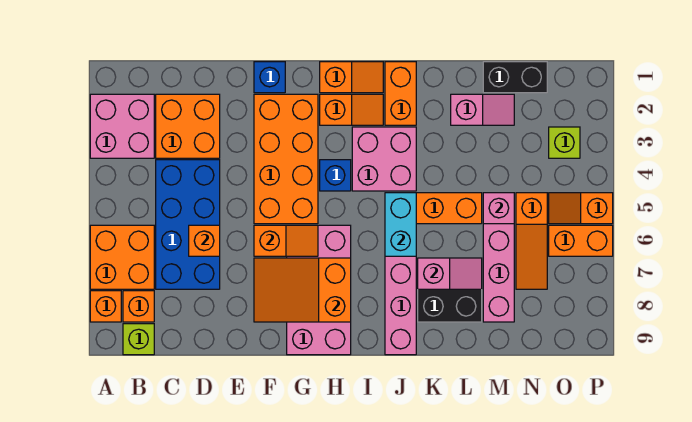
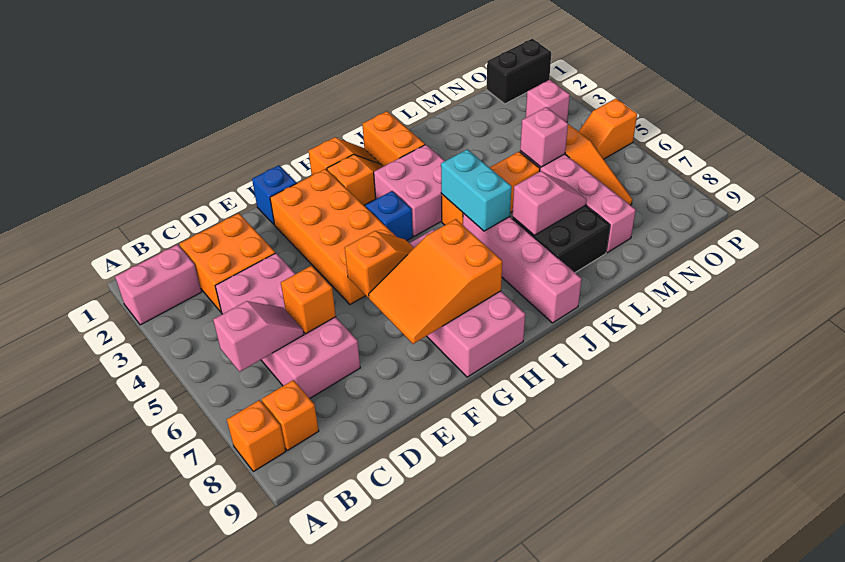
pink 2x2 brick [90,94,154,158] -> pink 1x2 brick [115,245,202,325]
orange 2x2 brick [90,225,154,289] -> none
lime 1x1 brick [123,324,154,355] -> none
blue 2x4 brick [156,160,220,289] -> pink 2x4 brick [215,253,360,399]
pink 1x2 slope [451,94,514,125] -> pink 1x2 slope moved to [213,301,304,372]
black 1x2 brick [483,62,547,93] -> black 1x2 brick moved to [486,39,551,104]
lime 1x1 brick [549,127,580,158] -> pink 1x1 brick [526,80,570,122]
orange 1x2 brick [549,225,613,256] -> none

